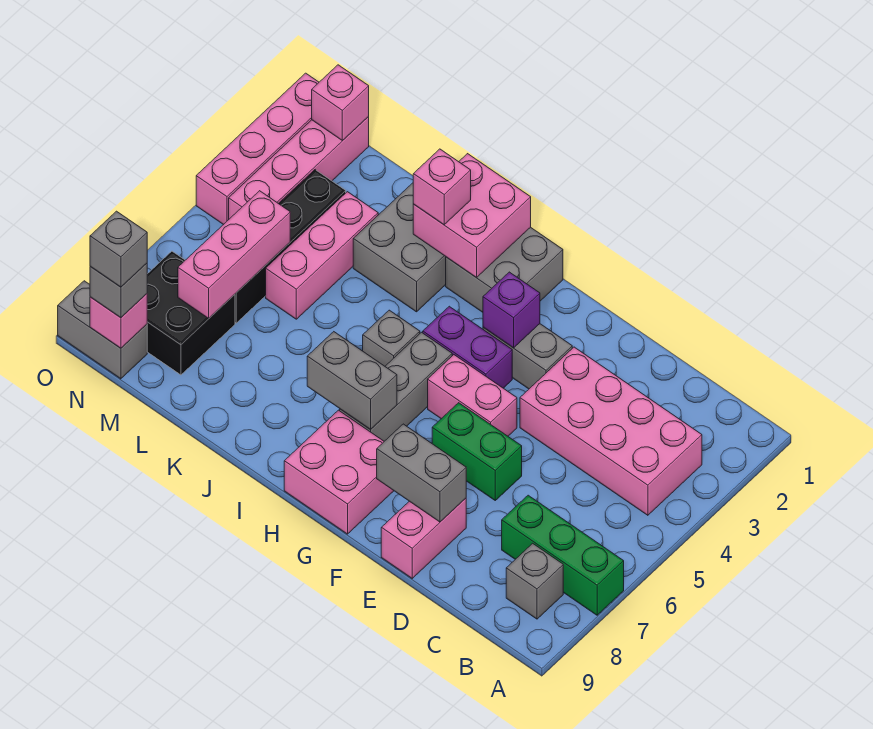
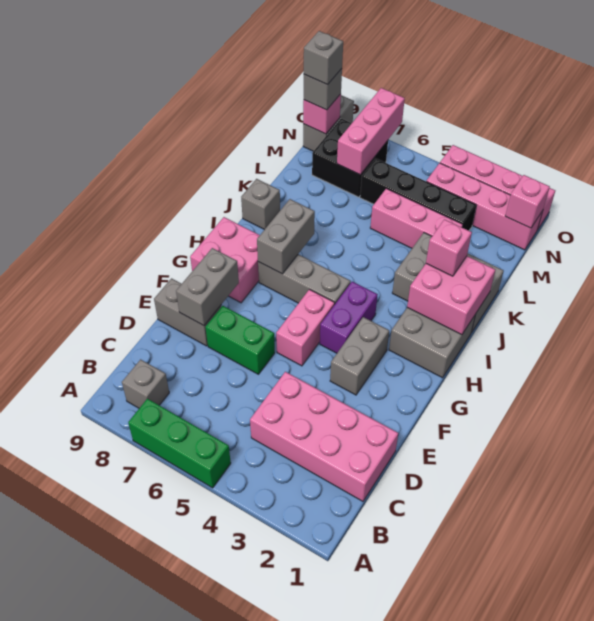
green 1x3 brick [502,495,624,615] -> green 1x3 brick turned to [128,399,231,488]
pink 2x4 brick [520,347,702,515] -> pink 2x4 brick turned to [250,372,398,501]
green 1x2 brick [432,403,522,500] -> green 1x2 brick turned to [206,306,275,374]
pink 1x2 brick [381,498,466,578] -> grey 1x2 brick [154,278,221,346]
purple 1x1 brick [483,272,540,348] -> none
grey 1x1 brick [363,310,420,366] -> grey 1x1 brick moved to [241,179,280,230]
pink 1x3 brick [178,191,290,318] -> pink 1x3 brick turned to [337,88,405,175]

